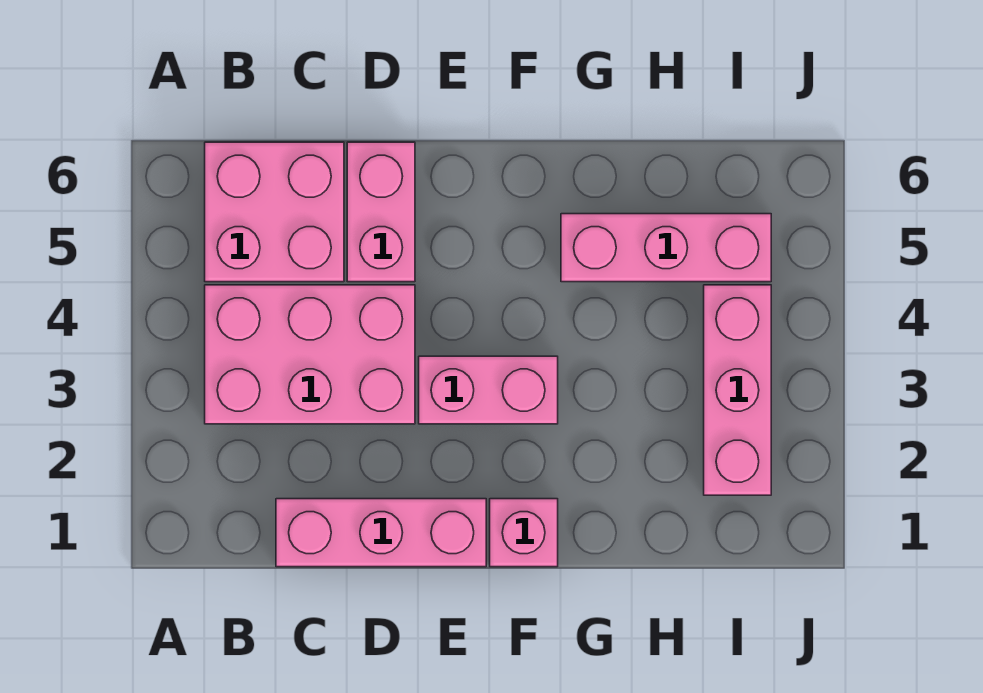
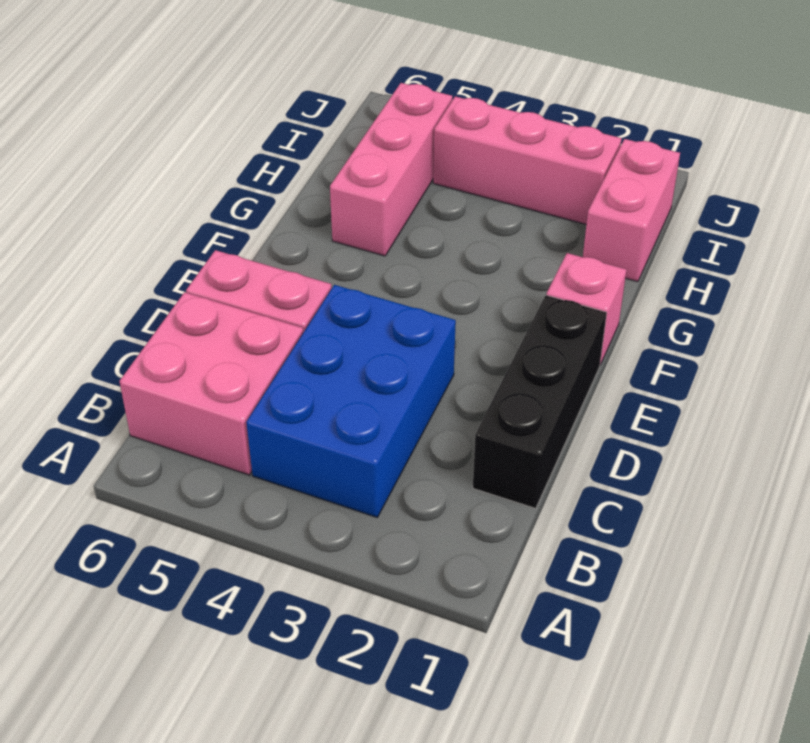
pink 2x3 brick [205,285,415,424] -> blue 2x3 brick [246,285,456,517]
pink 1x3 brick [276,499,486,567] -> black 1x3 brick [473,295,607,509]
pink 1x2 brick [419,356,558,424] -> pink 1x2 brick moved to [583,139,680,282]

